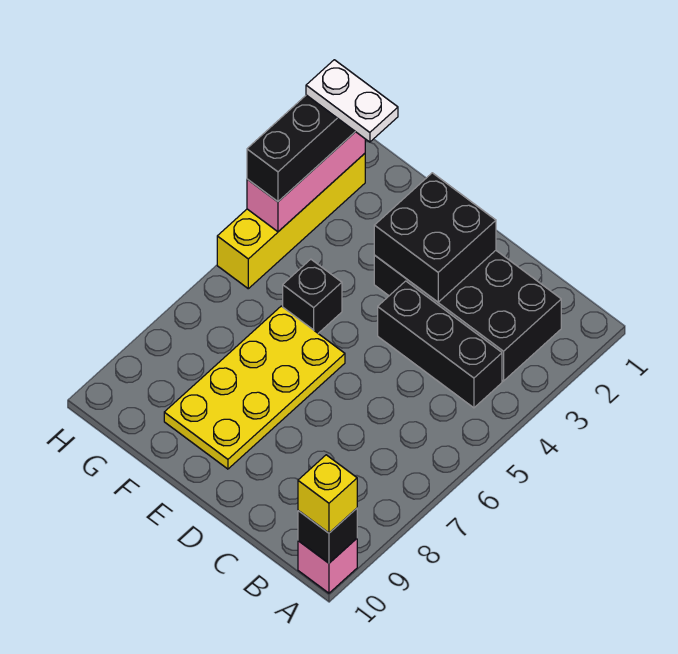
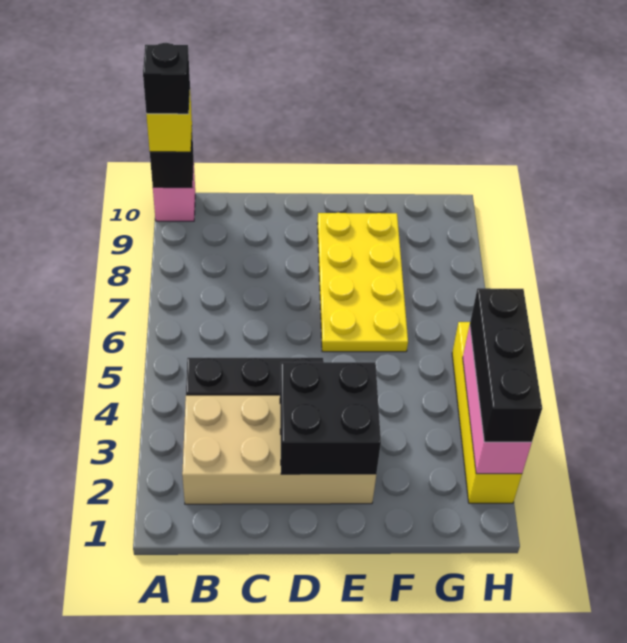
black 2x4 brick [374,251,561,381] -> tan 2x4 brick [182,396,376,504]
black 1x1 brick [283,259,342,333] -> black 1x1 brick moved to [143,43,190,114]
white 1x2 plate [306,60,398,142] -> none

